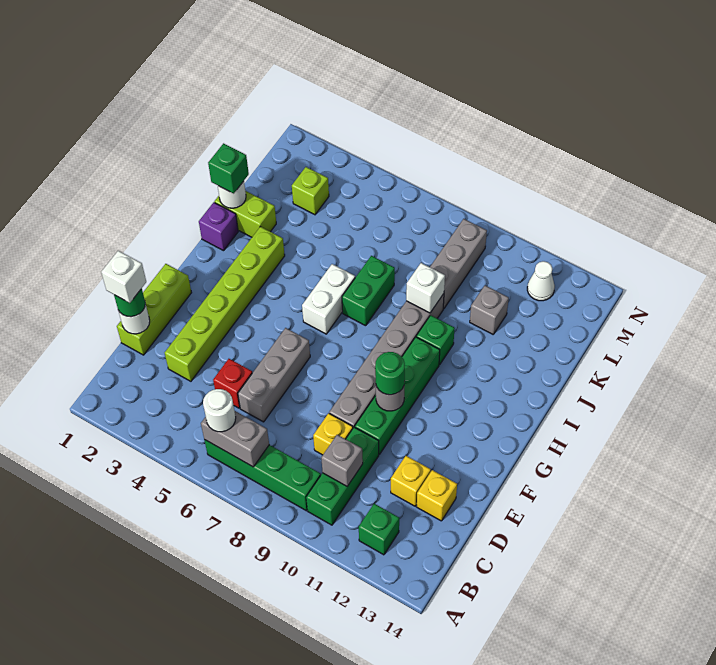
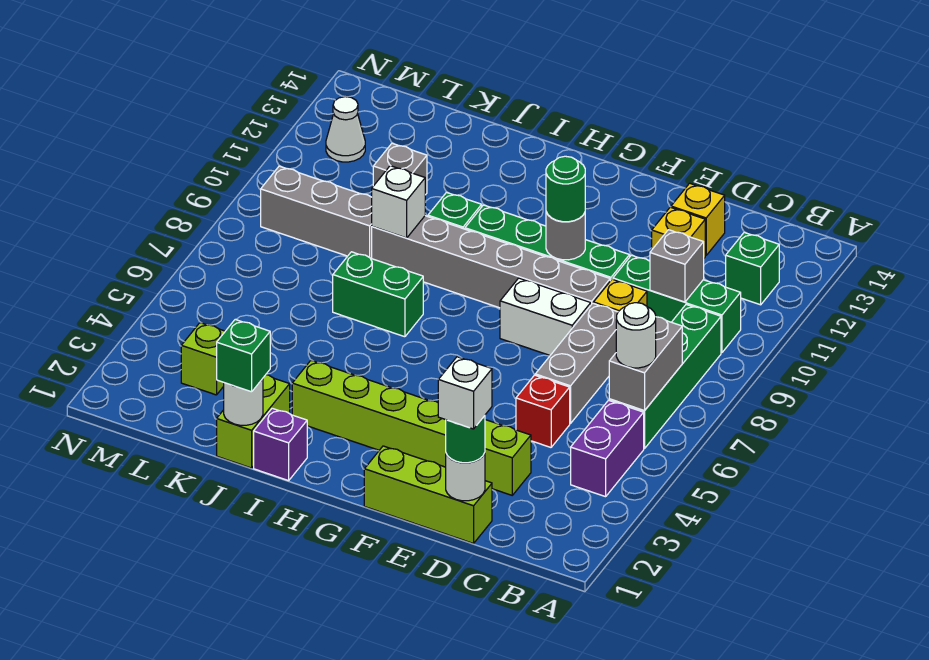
none -> purple 1x2 brick [571,400,644,497]
grey 1x3 brick [238,328,310,422] -> grey 1x3 brick turned to [535,303,618,424]
white 1x2 brick [302,264,355,334] -> white 1x2 brick moved to [500,278,591,355]

